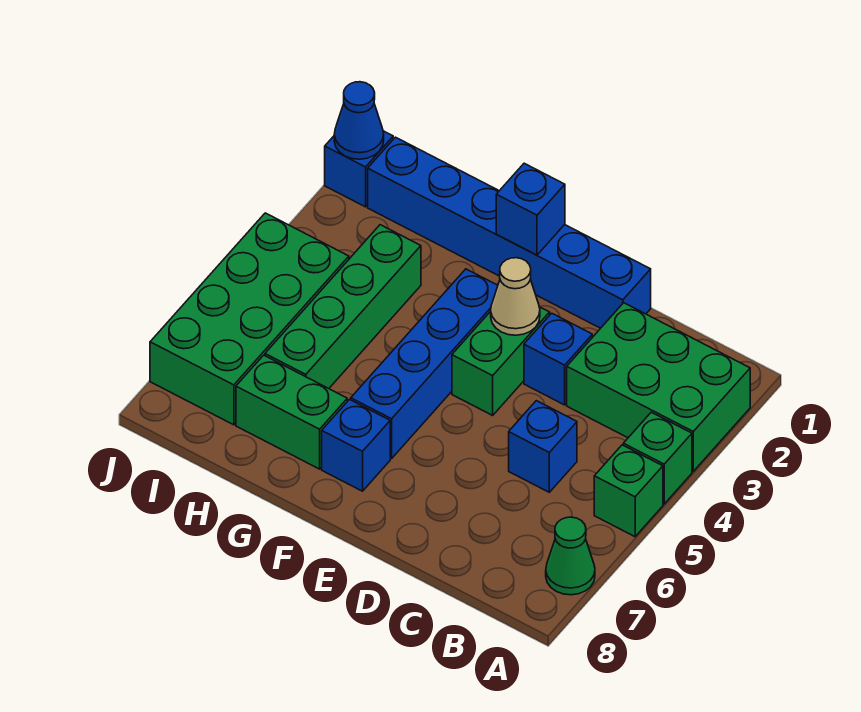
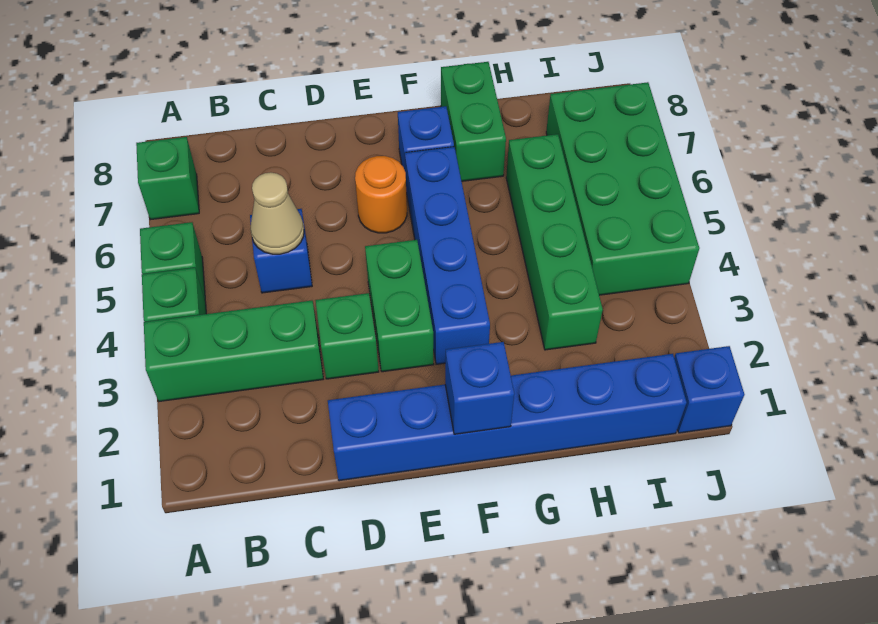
green 2x3 brick [567,303,750,471] -> green 1x3 brick [144,301,323,401]
green 1x1 cone [546,517,595,595] -> green 1x1 brick [136,137,199,220]
blue 1x1 brick [524,313,592,405] -> green 1x1 brick [315,293,379,379]
tan 1x1 cone [491,258,540,335] -> tan 1x1 cone moved to [250,172,304,254]
none -> orange 1x1 round brick [355,156,407,233]
green 1x2 brick [236,355,347,469] -> green 1x2 brick turned to [441,62,506,181]
blue 1x1 cone [334,82,384,159] -> none

